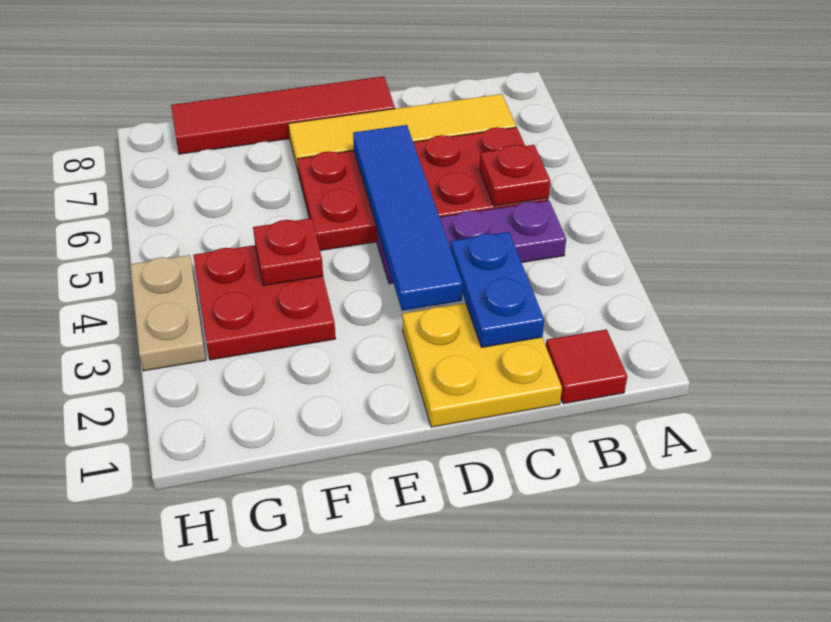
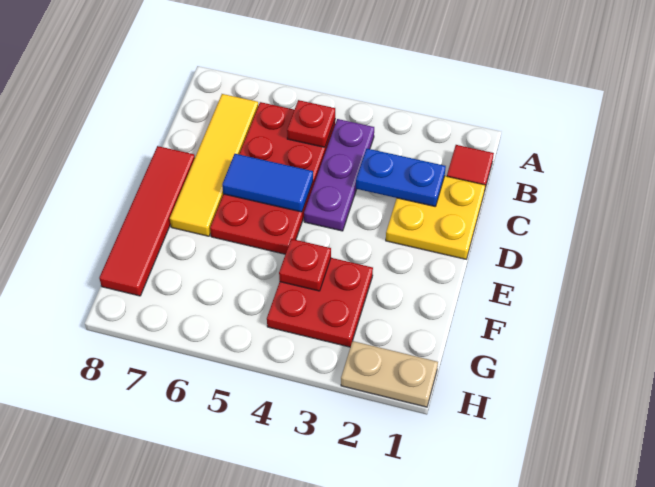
blue 1x4 tile [353,125,463,311] -> blue 1x2 tile [222,154,313,212]
tan 1x2 plate [130,255,206,371] -> tan 1x2 plate moved to [341,341,438,407]

